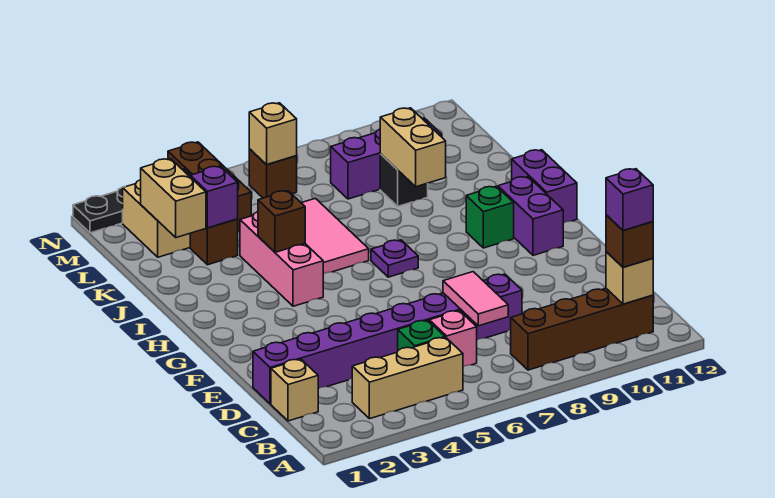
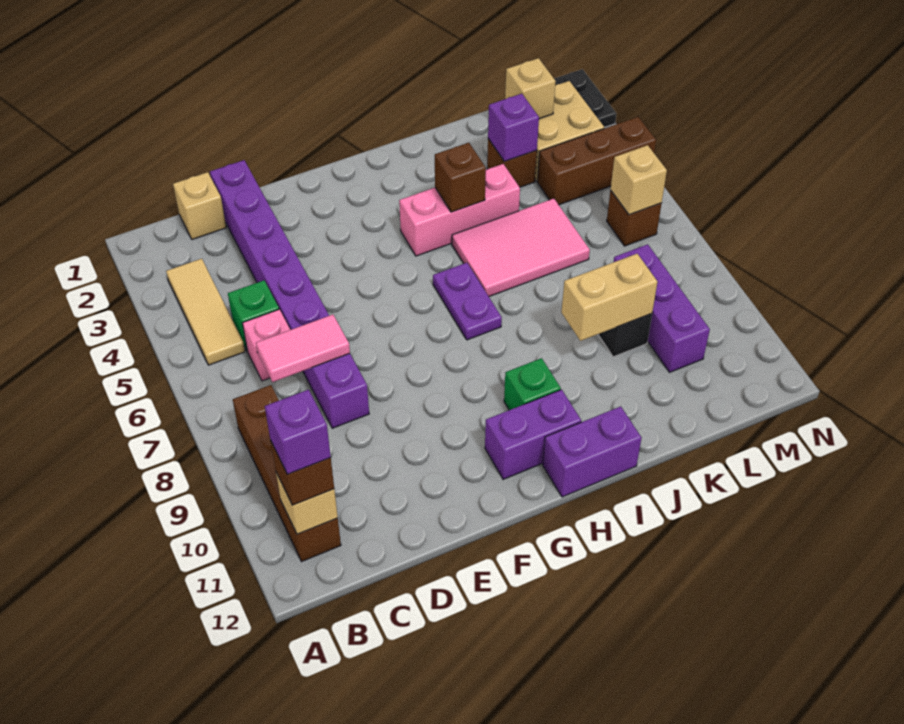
tan 1x3 brick [352,337,463,419] -> tan 1x3 tile [166,259,245,365]
purple 1x1 plate [371,240,418,277] -> purple 1x2 plate [433,263,502,340]
tan 1x2 brick [141,159,206,238] -> tan 1x1 brick [505,58,556,119]

